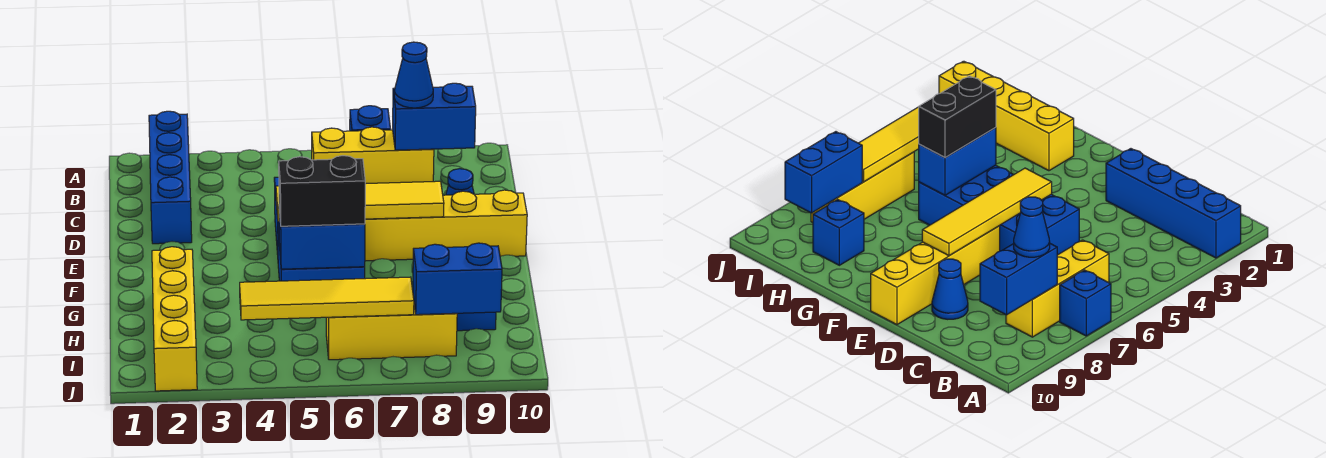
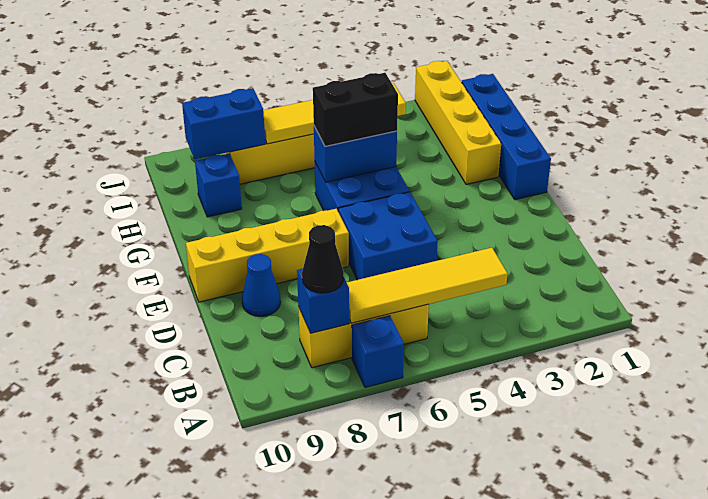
blue 1x4 brick [149,111,192,244] -> blue 1x4 brick moved to [462,74,551,200]
blue 1x2 brick [393,83,476,150] -> blue 1x1 brick [297,269,349,333]
blue 1x1 cone [394,42,433,108] -> black 1x1 cone [302,225,344,293]
yellow 1x4 tile [276,181,444,222] -> yellow 1x4 tile moved to [347,248,508,323]

